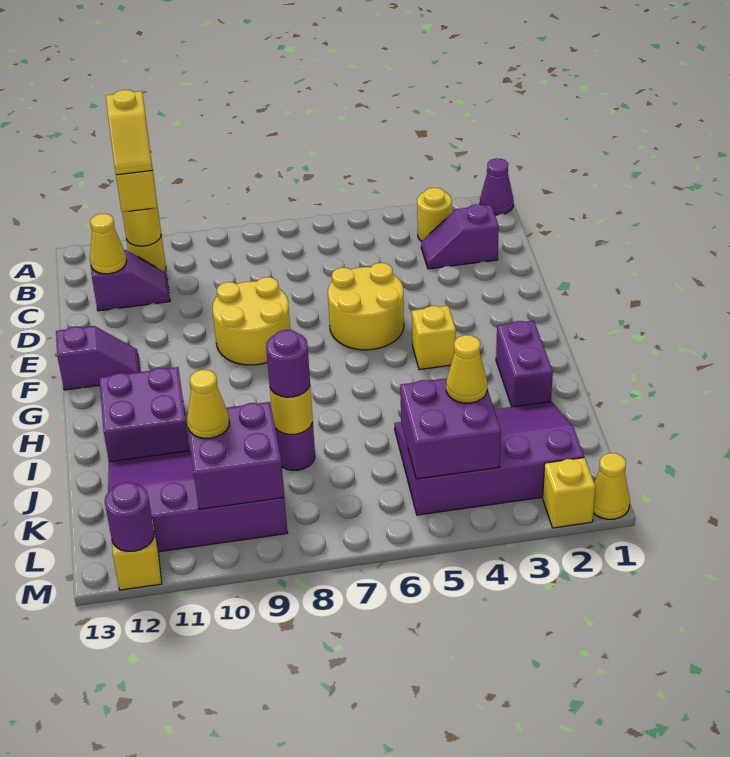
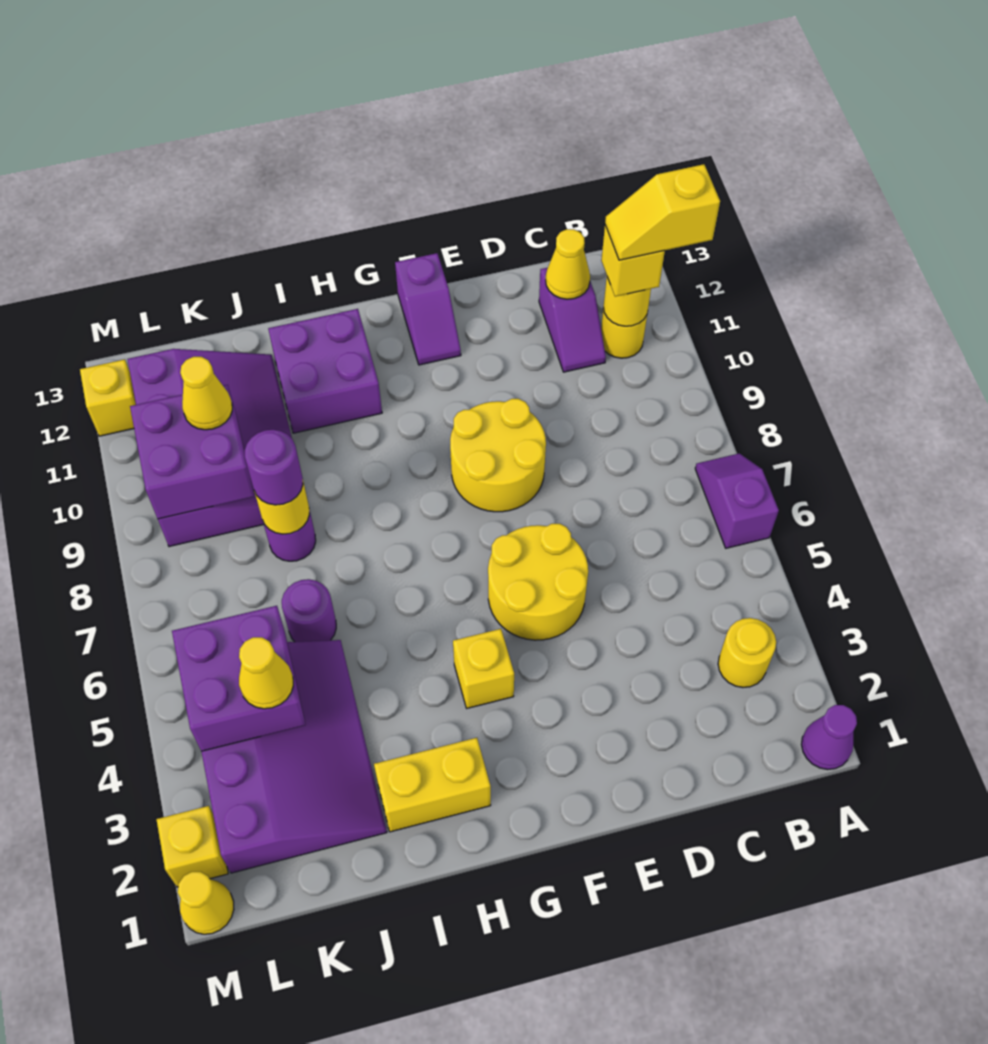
purple 1x2 slope [421,204,499,269] -> purple 1x2 slope moved to [695,453,779,548]
purple 1x2 brick [496,321,553,407] -> yellow 1x2 brick [374,738,491,832]
purple 1x1 round brick [105,482,154,551] -> purple 1x1 round brick moved to [282,579,336,642]

